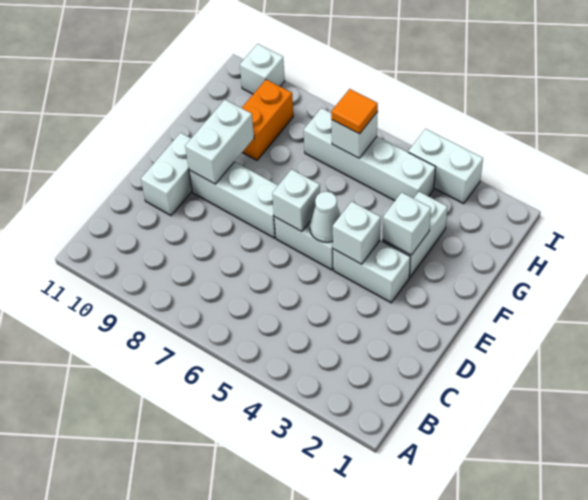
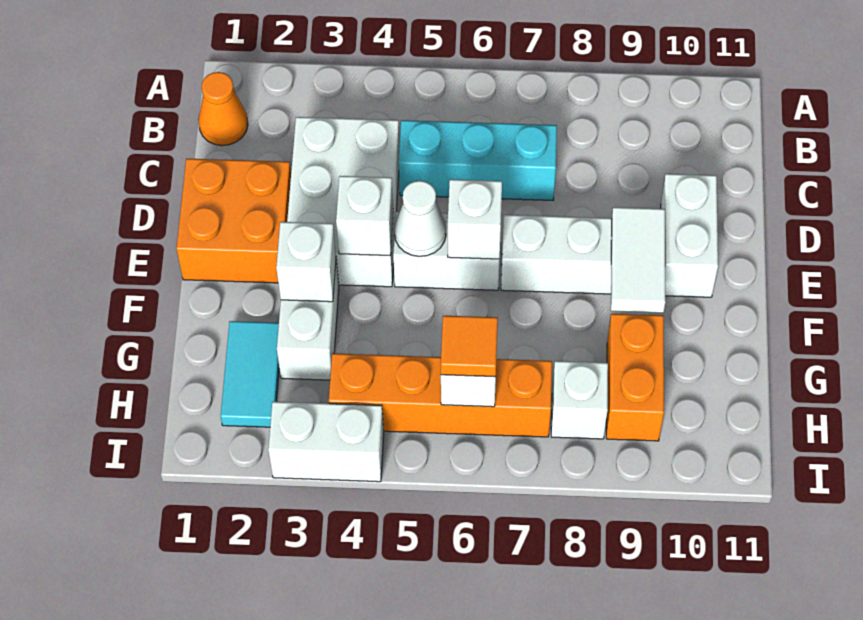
none -> orange 1x1 cone [198,72,248,146]
none -> cyan 1x3 brick [399,120,557,200]
none -> orange 2x2 brick [176,159,291,283]
white 1x2 brick [333,240,410,303] -> white 2x3 brick [287,117,400,287]
white 1x2 brick [185,100,254,184] -> white 1x2 tile [611,207,665,313]
none -> cyan 1x2 tile [221,321,279,427]
white 1x4 brick [304,108,436,201] -> orange 1x4 brick [329,353,552,437]
white 1x1 brick [240,44,285,94] -> white 1x1 brick moved to [551,361,608,439]

